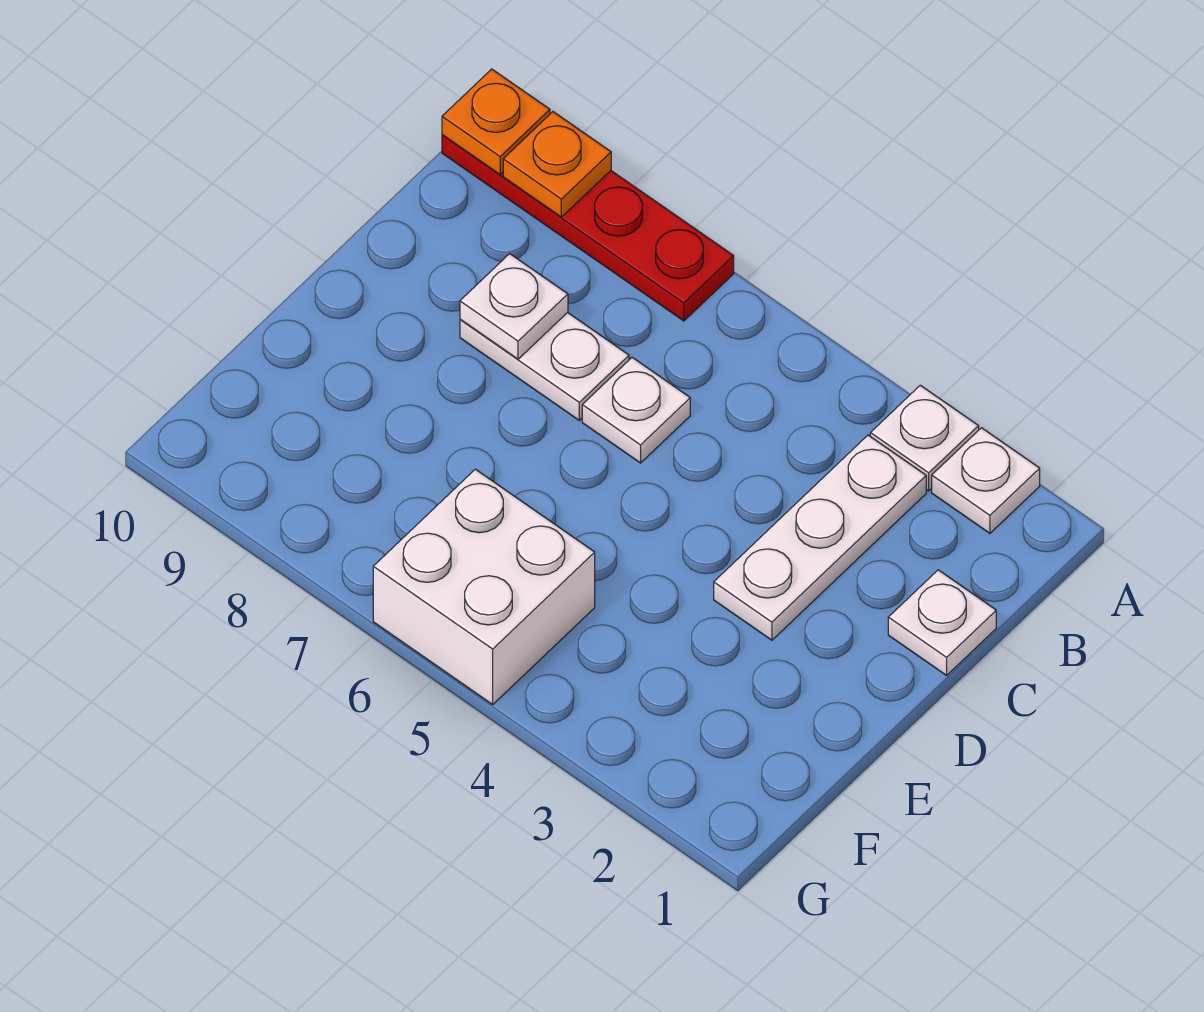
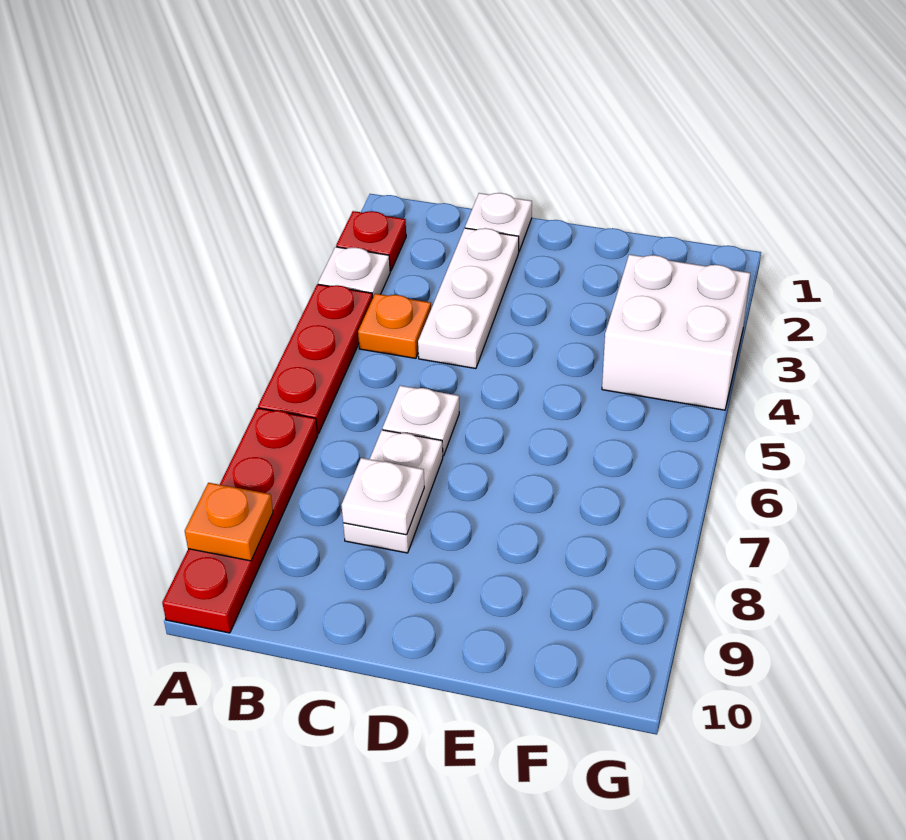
white 1x1 plate [932,428,1040,533] -> red 1x1 plate [336,211,406,271]
none -> red 1x3 plate [258,284,373,434]
orange 1x1 plate [442,69,550,175] -> orange 1x1 plate moved to [358,294,431,358]
white 1x3 plate [714,435,926,640] -> white 1x3 plate turned to [418,228,519,369]
white 2x2 brick [373,469,595,704] -> white 2x2 brick moved to [602,254,750,410]

